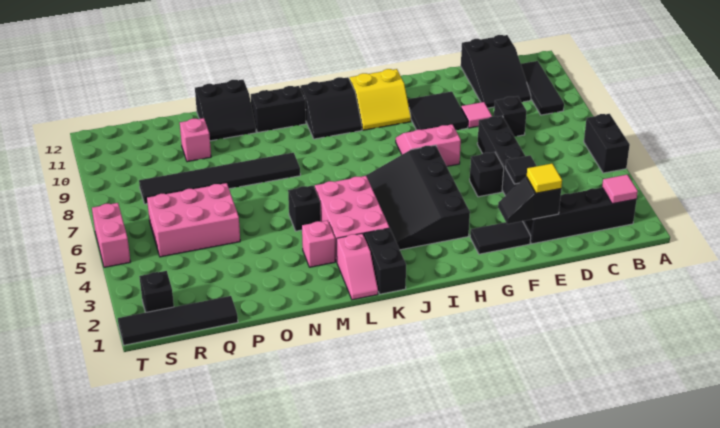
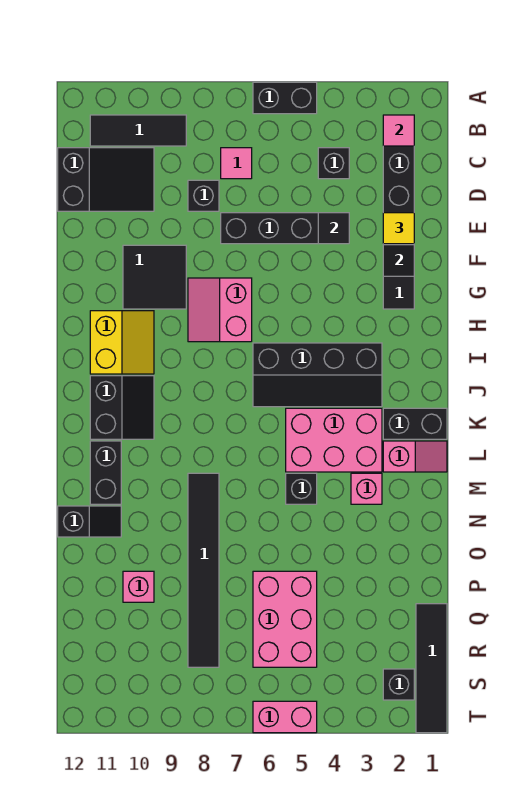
pink 1x1 tile [461,102,492,128] -> pink 1x1 tile moved to [221,148,252,179]
black 1x1 brick [470,152,504,197] -> black 1x1 brick moved to [318,148,349,179]
black 3x4 slope [366,145,470,250] -> black 2x4 slope [253,343,382,407]
black 2x2 slope [195,80,256,141] -> black 1x2 slope [58,506,121,537]

